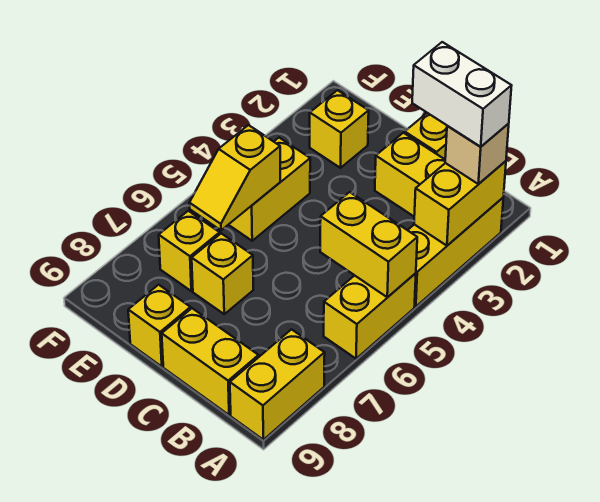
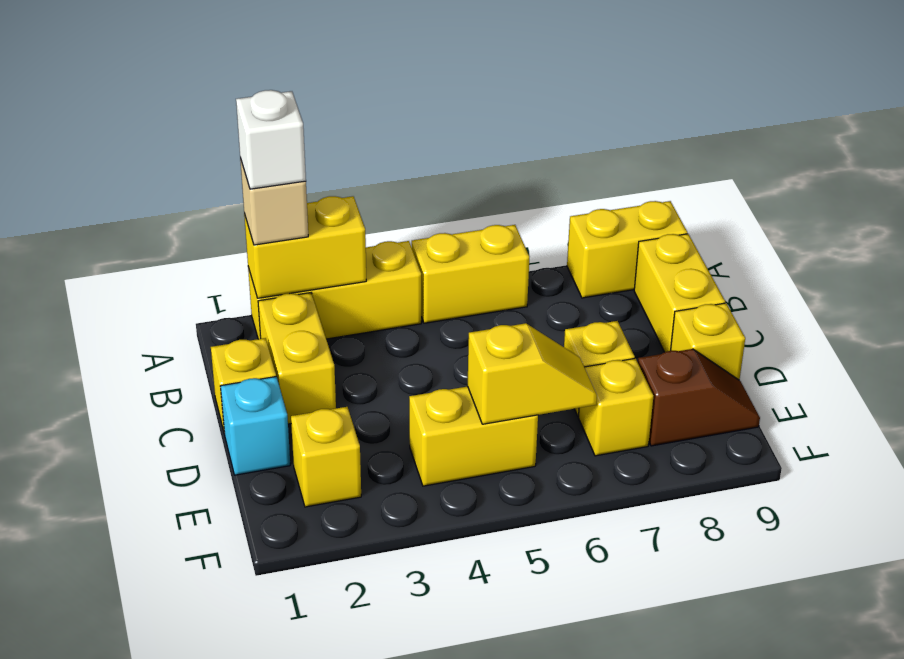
white 1x2 brick [412,42,512,147] -> white 1x1 brick [236,90,306,189]
yellow 1x2 brick [320,192,417,297] -> none
none -> cyan 1x1 brick [220,377,290,475]
none -> brown 1x2 slope [638,349,760,446]

